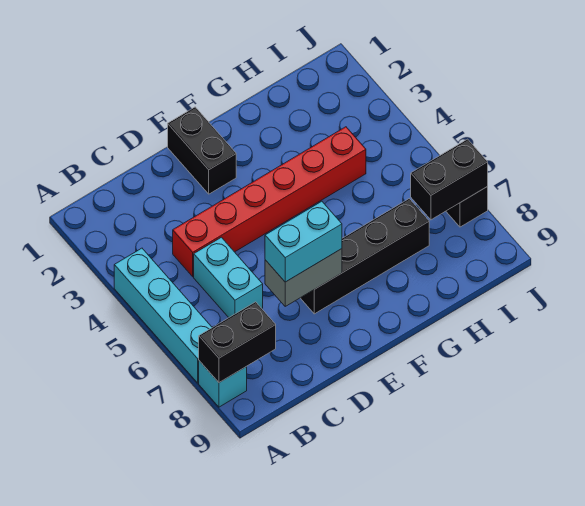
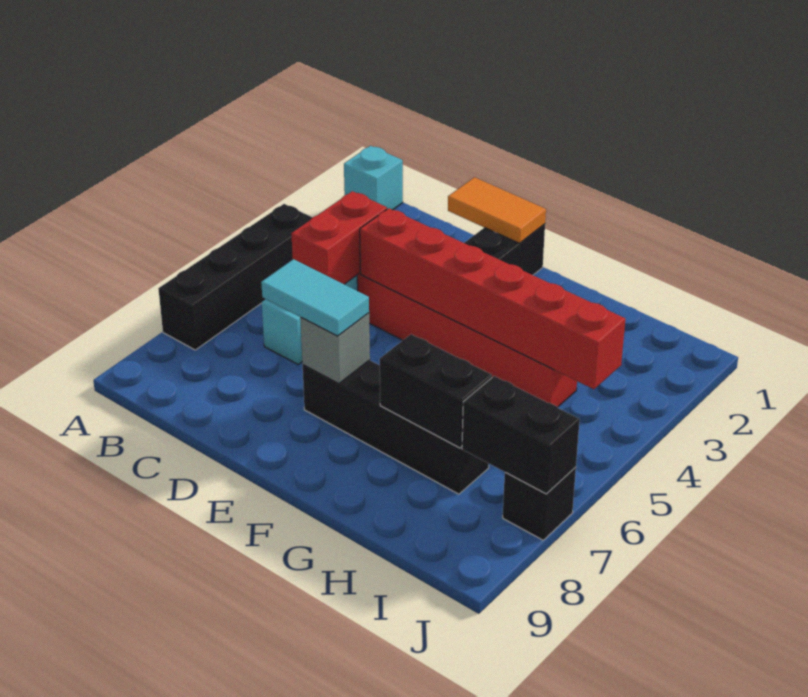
cyan 1x4 brick [114,248,212,383] -> black 1x4 brick [158,204,313,350]
cyan 1x1 brick [199,361,247,407] -> cyan 1x1 brick moved to [344,146,403,210]
black 1x2 brick [199,302,276,383] -> black 1x2 brick moved to [380,334,492,448]
none -> red 1x2 brick [291,191,387,284]
none -> orange 1x2 tile [448,177,546,243]
none -> red 1x6 brick [360,208,625,389]
grey 1x2 brick [265,249,342,306] -> grey 1x1 brick [300,313,370,384]
cyan 1x2 brick [265,201,342,282] -> cyan 1x2 tile [261,259,369,336]

